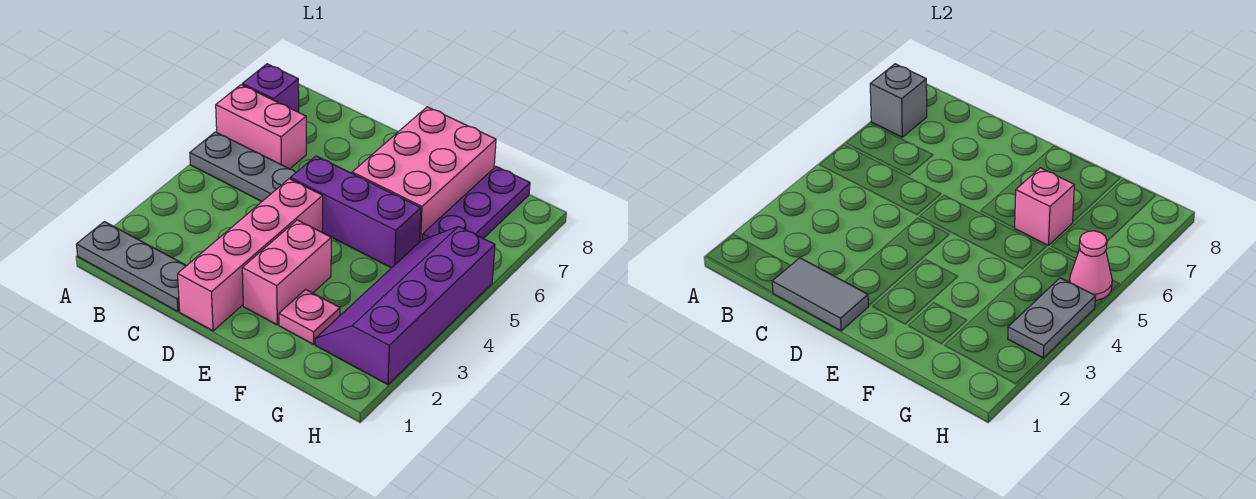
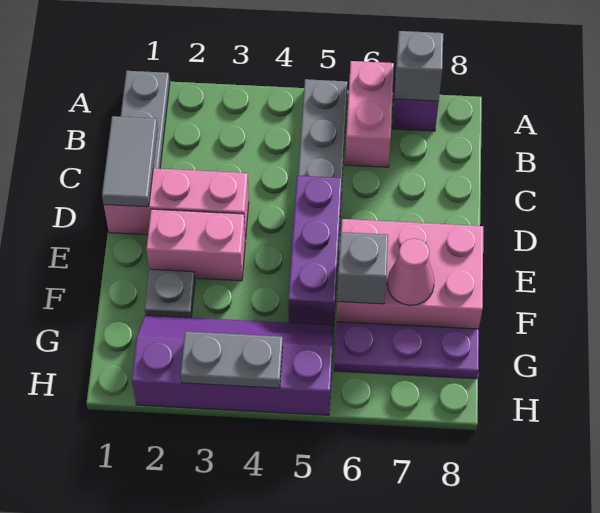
pink 1x4 brick [178,179,323,331] -> pink 1x3 brick [104,168,249,239]
pink 1x1 plate [279,290,340,344] -> grey 1x1 plate [145,269,195,318]
pink 1x1 brick [1015,168,1074,245] -> grey 1x1 brick [337,232,388,304]
pink 1x1 cone [1069,231,1112,300] -> pink 1x1 cone moved to [387,238,434,305]

